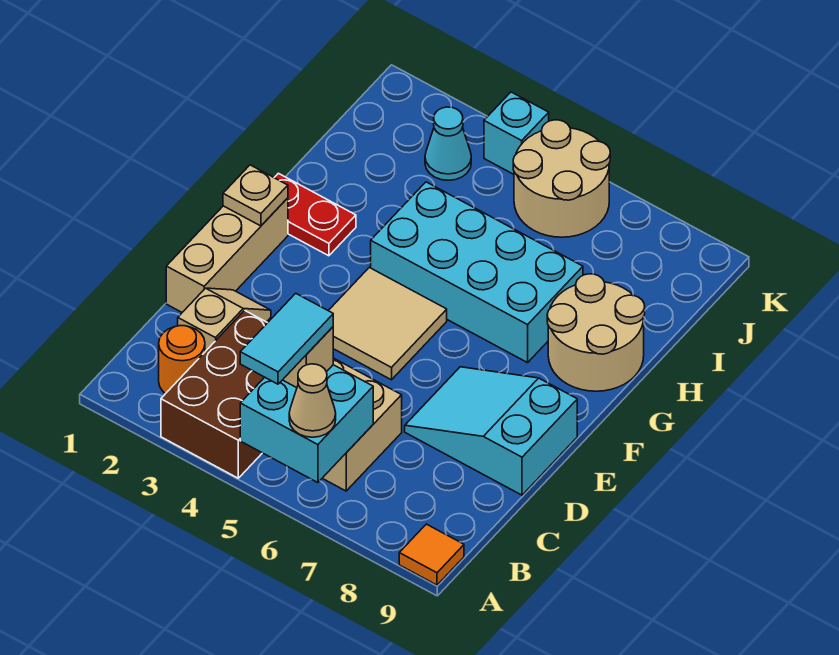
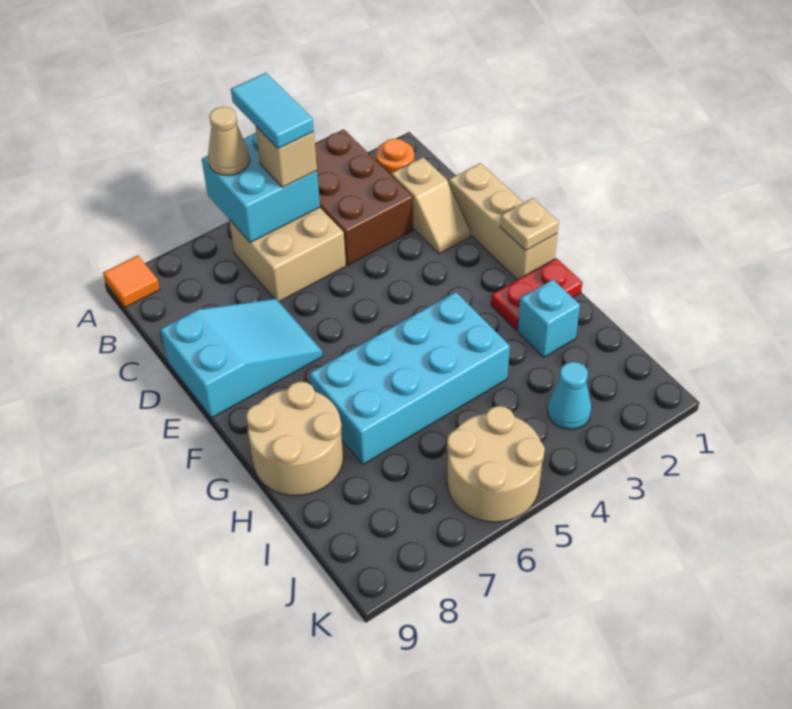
tan 2x2 tile [328,267,447,380] -> none
cyan 1x1 brick [484,92,549,174] -> cyan 1x1 brick moved to [518,280,580,357]

